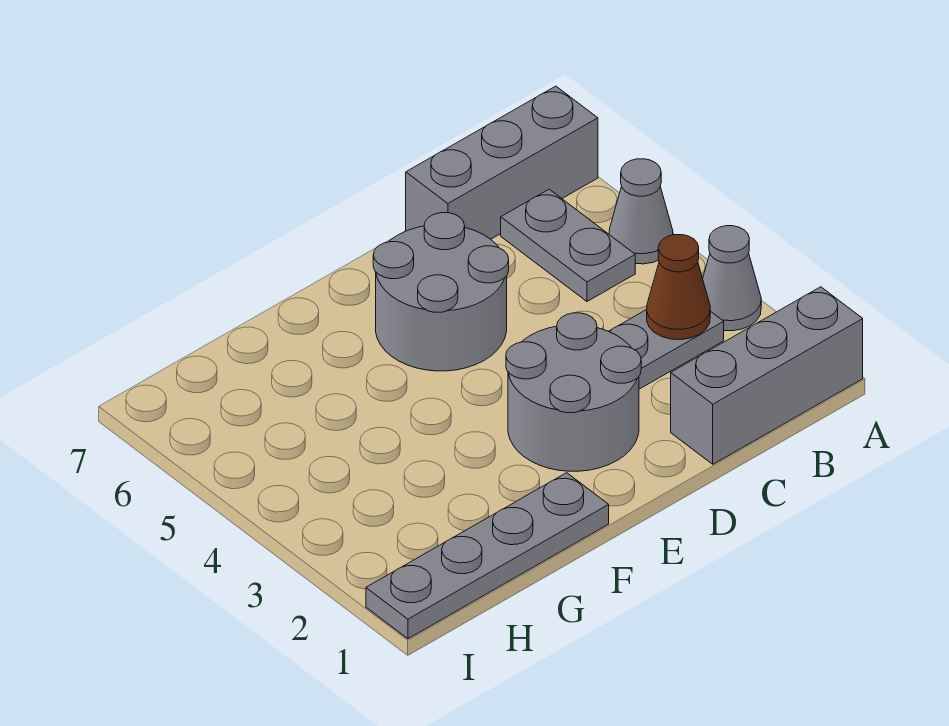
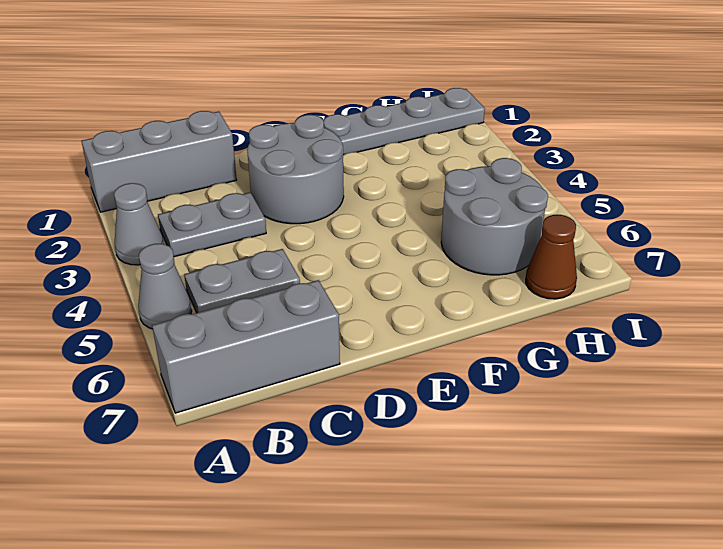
brown 1x1 cone [647,235,710,340] -> brown 1x1 cone moved to [526,215,577,299]
grey 1x2 plate [501,189,635,301] -> grey 1x2 plate turned to [184,249,300,313]
grey 2x2 round brick [373,213,509,371] -> grey 2x2 round brick moved to [441,158,548,275]

